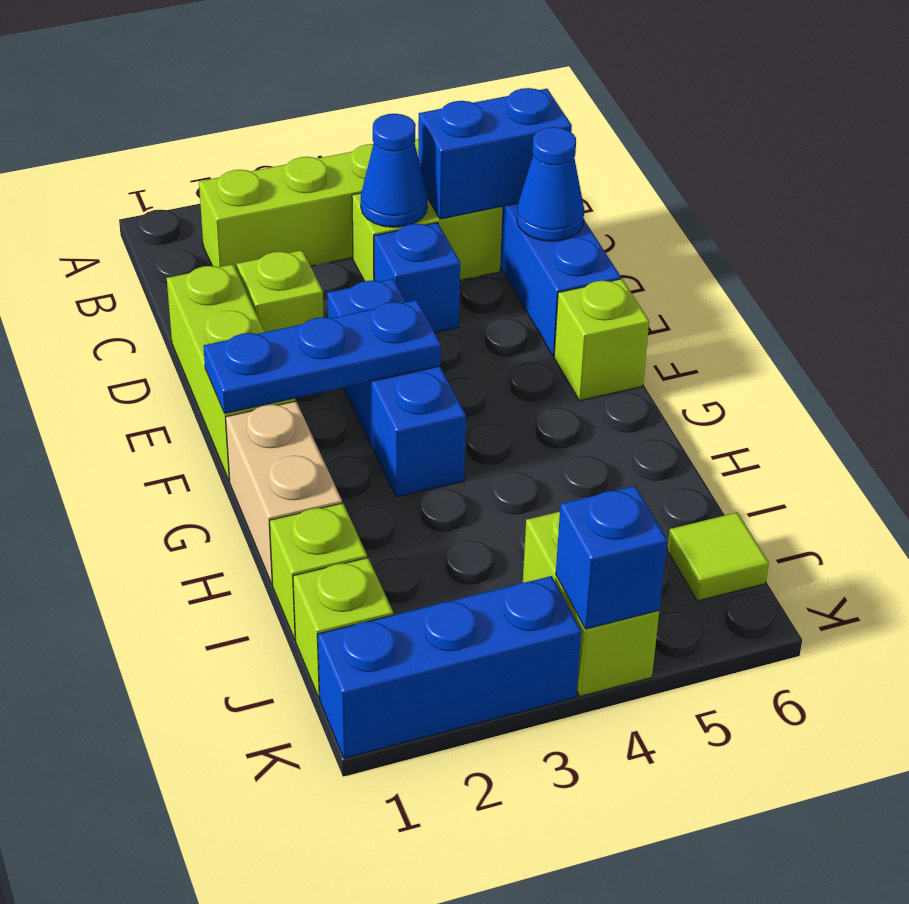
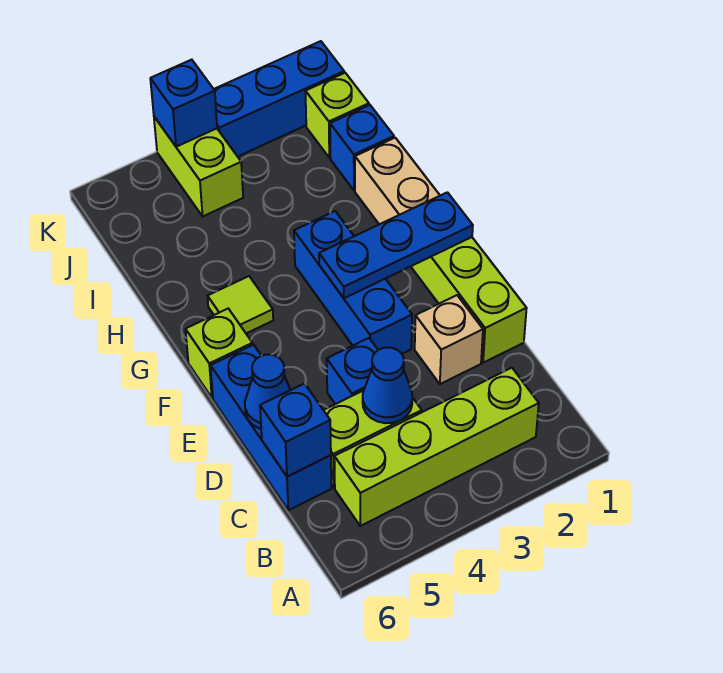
blue 1x2 brick [418,88,572,219] -> blue 1x1 brick [260,384,331,477]
lime 1x1 brick [237,250,324,332] -> tan 1x1 brick [415,295,483,384]
lime 1x1 brick [270,503,367,640] -> blue 1x1 brick [330,105,394,190]
lime 1x1 tile [667,513,769,601] -> lime 1x1 tile moved to [208,276,273,333]

